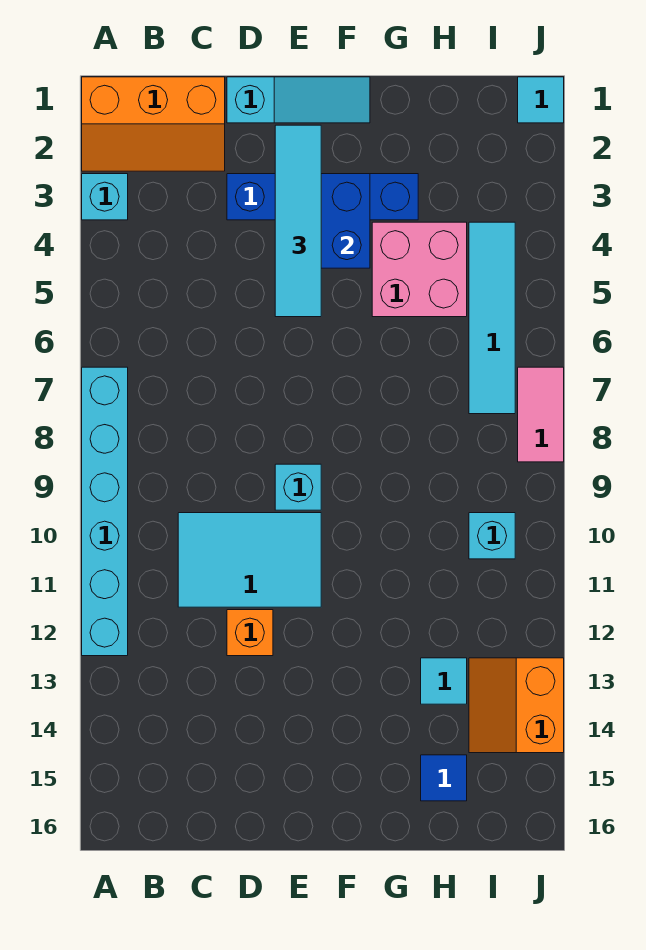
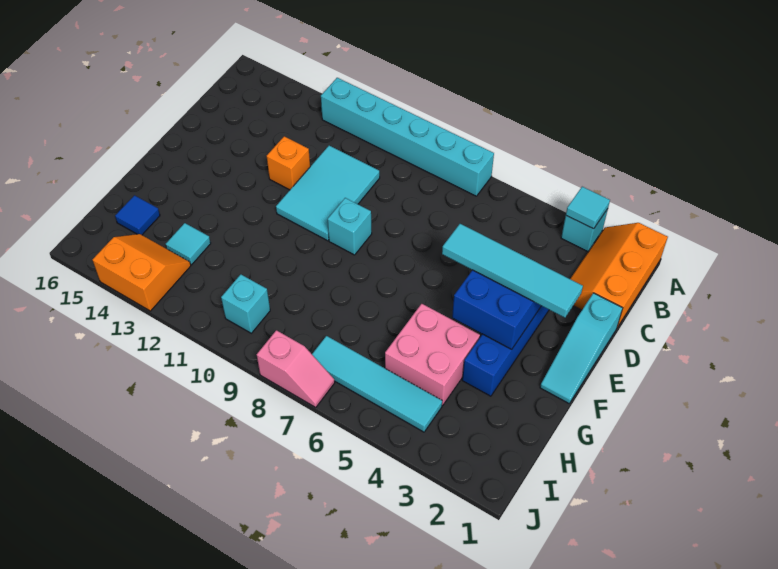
cyan 1x1 tile [518,77,564,123] -> cyan 1x1 tile moved to [566,187,610,229]
pink 1x2 tile [518,367,564,462] -> pink 1x2 slope [257,330,335,408]

